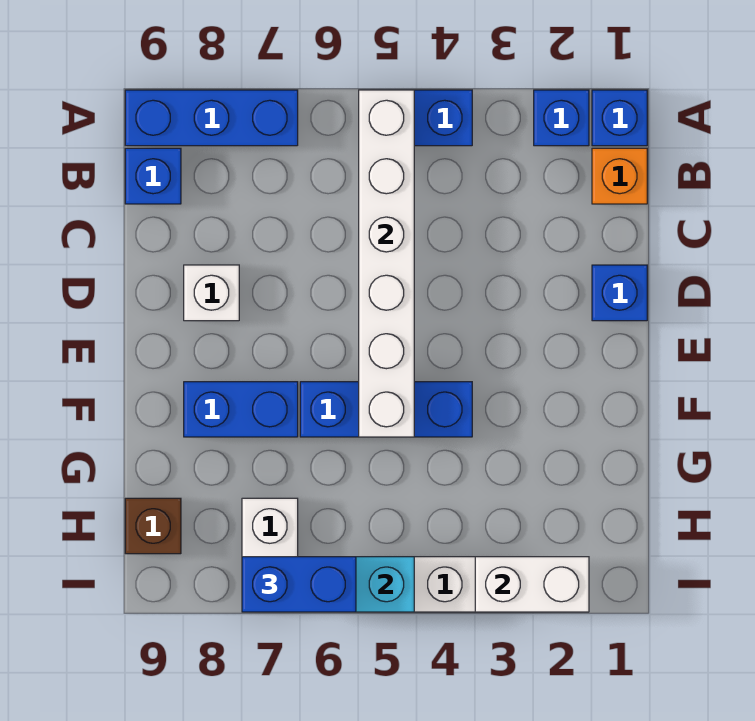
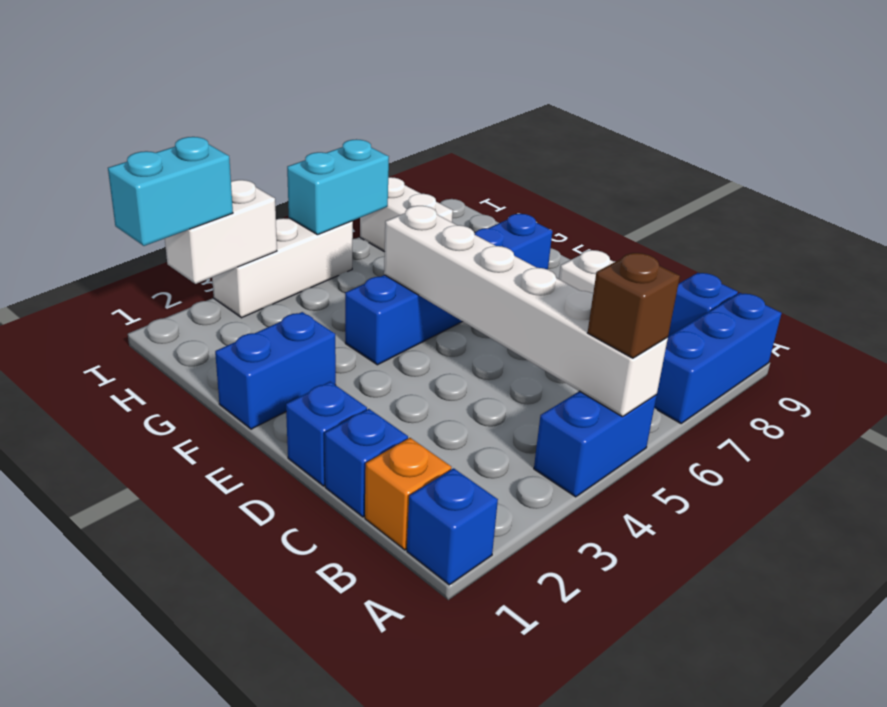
blue 1x1 brick [534,90,589,146] -> blue 1x1 brick moved to [325,409,408,517]
brown 1x1 brick [125,498,181,554] -> brown 1x1 brick moved to [588,253,680,358]
none -> cyan 1x2 brick [108,137,233,246]
blue 1x2 brick [242,557,356,612] -> blue 1x2 brick moved to [215,312,336,429]

